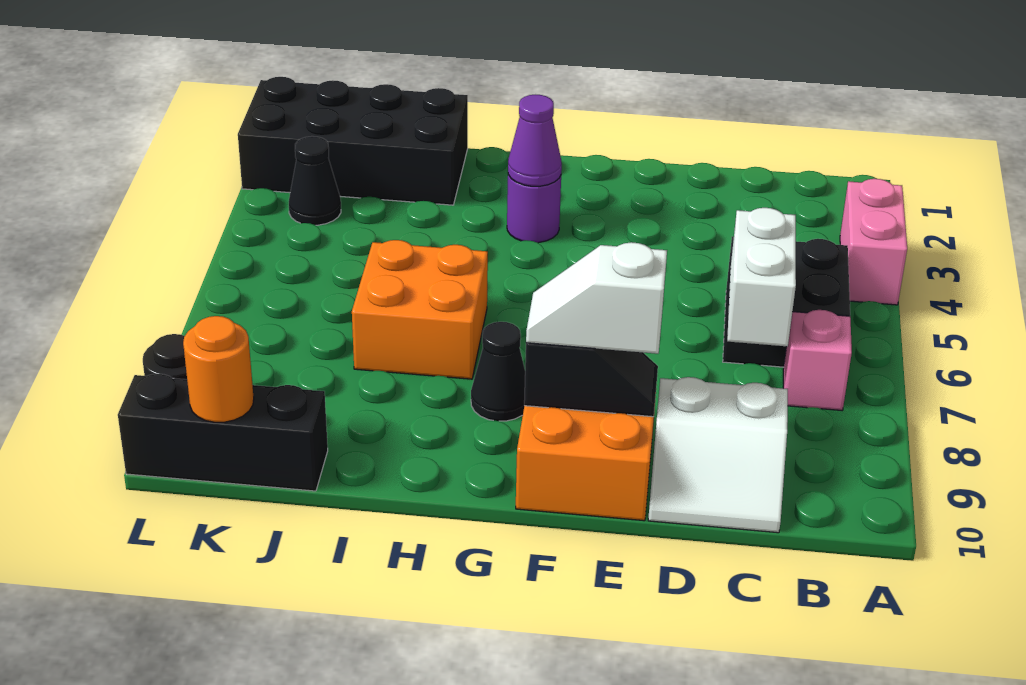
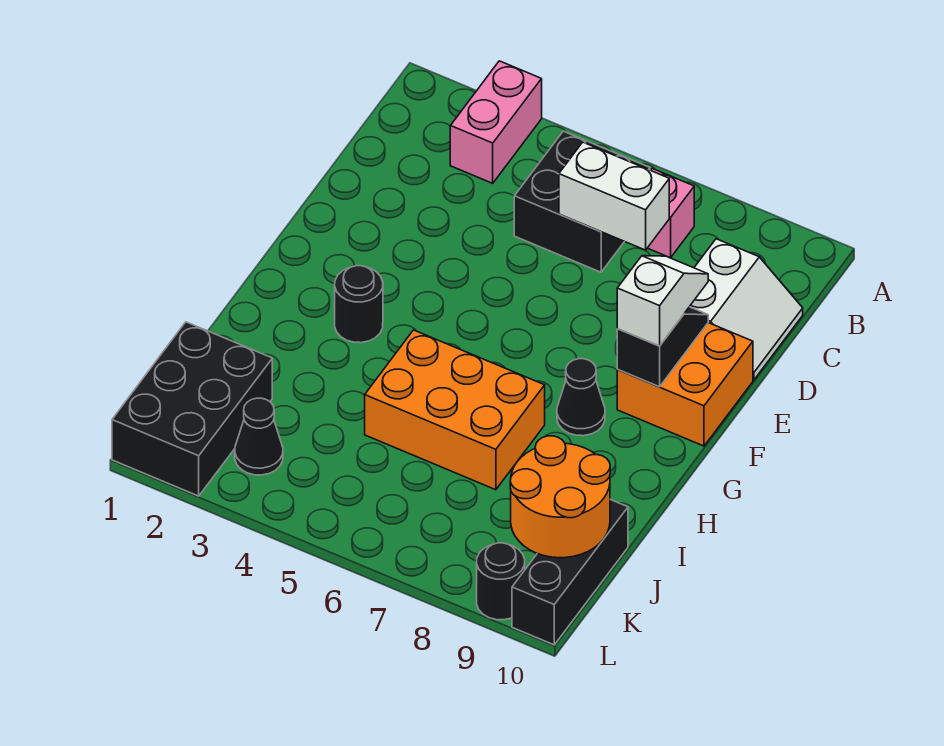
pink 1x2 brick [840,179,907,305] -> pink 1x2 brick turned to [450,61,542,183]
white 1x2 slope [526,242,667,354] -> white 1x2 slope turned to [617,256,708,346]
purple 1x1 round brick [507,175,561,243] -> black 1x1 round brick [335,266,383,343]
purple 1x1 cone [508,95,562,186] -> none
orange 2x2 brick [352,240,488,379] -> orange 2x3 brick [365,330,545,490]
black 2x4 brick [238,77,468,205] -> black 2x3 brick [112,322,272,496]
orange 1x1 round brick [183,316,254,422] -> orange 2x2 round brick [510,436,610,558]

